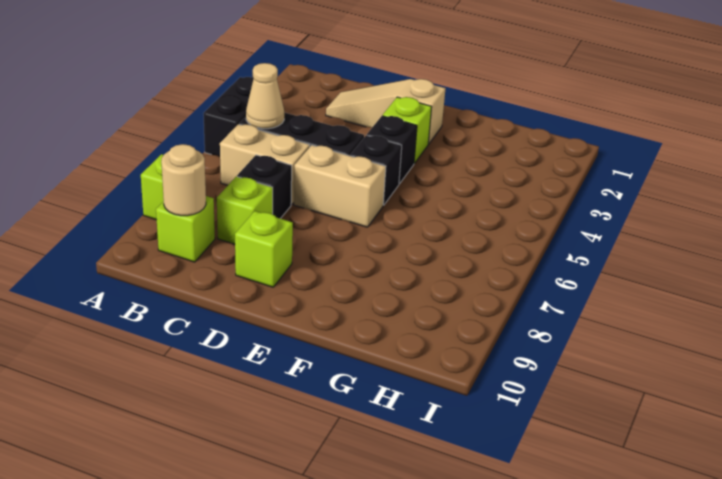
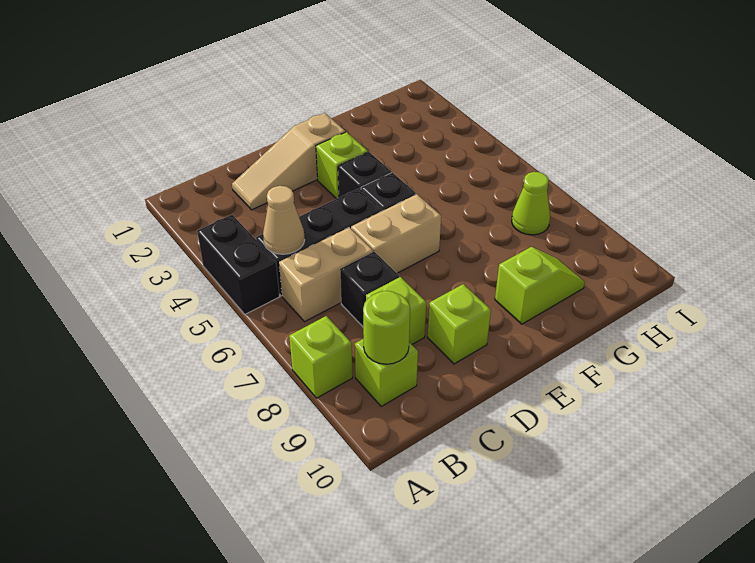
tan 1x1 round brick [161,144,206,216] -> lime 1x1 round brick [363,291,410,364]
none -> lime 1x2 slope [495,247,585,324]
none -> lime 1x1 cone [512,172,550,235]

